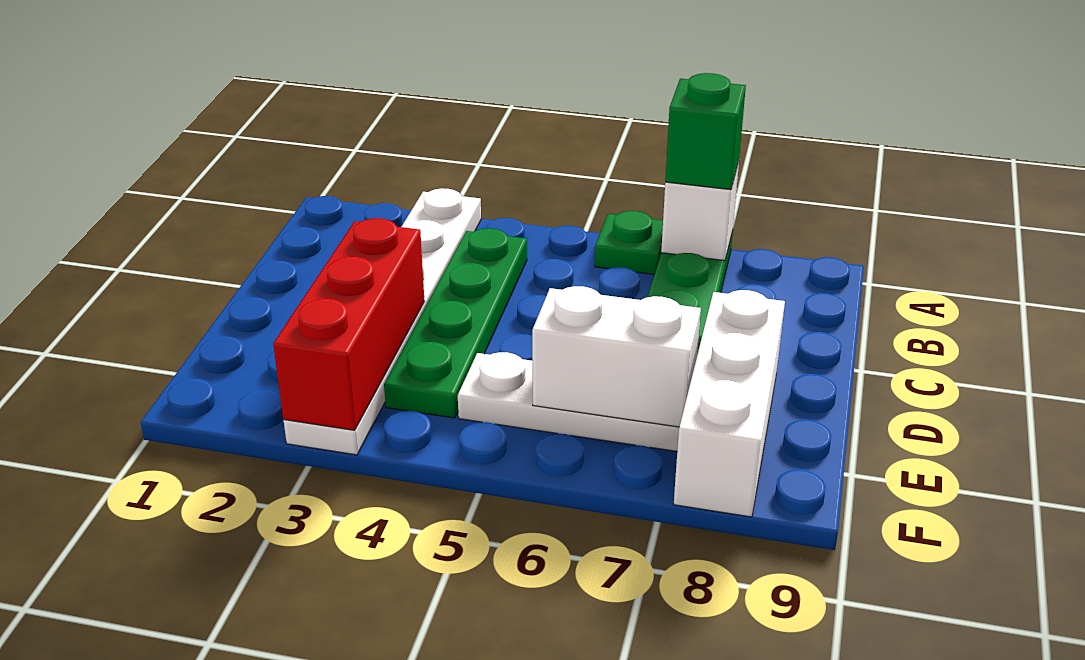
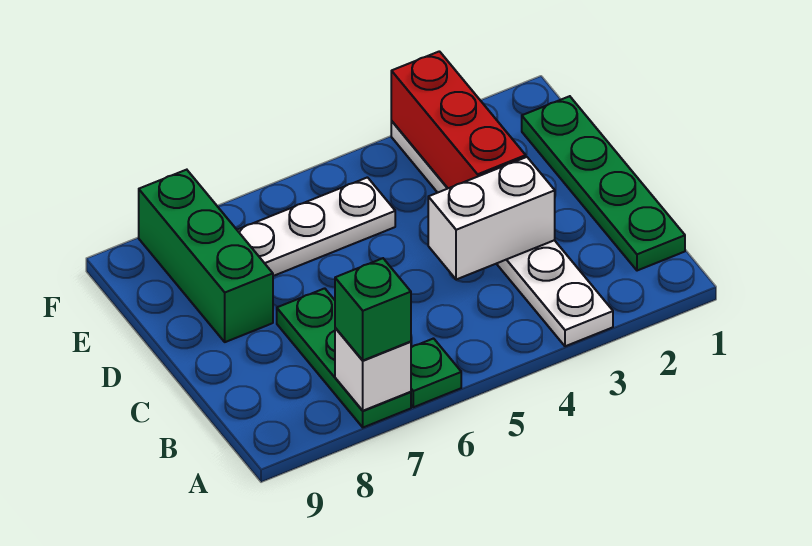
green 1x4 plate [384,228,527,418] -> green 1x4 plate moved to [522,96,685,271]
white 1x3 brick [674,290,785,517] -> green 1x3 brick [139,170,273,342]
white 1x2 brick [532,286,701,427] -> white 1x2 brick moved to [428,157,555,280]

